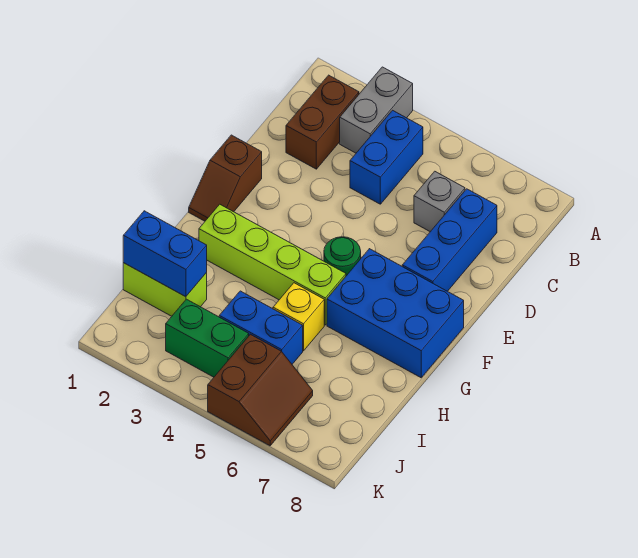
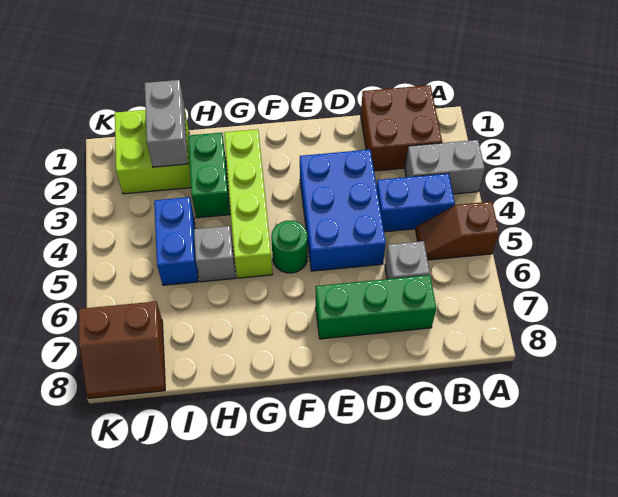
brown 1x2 brick [286,75,359,169] -> brown 2x2 brick [361,85,442,171]
blue 1x3 brick [402,189,497,291] -> green 1x3 brick [316,275,436,339]
brown 1x2 slope [189,135,262,221] -> brown 1x2 slope moved to [416,202,499,260]
blue 2x3 brick [327,249,464,378] -> blue 2x3 brick moved to [300,150,386,271]
yellow 1x1 brick [273,283,324,351] -> grey 1x1 brick [194,226,235,282]
lime 1x2 brick [123,263,207,316] -> lime 2x2 brick [115,110,191,194]
blue 1x2 brick [123,211,207,297] -> grey 1x2 brick [145,80,188,167]
green 1x2 brick [166,299,249,377] -> green 1x2 brick moved to [188,133,230,218]
brown 2x2 slope [208,334,313,446] -> brown 2x2 slope moved to [79,302,165,398]

